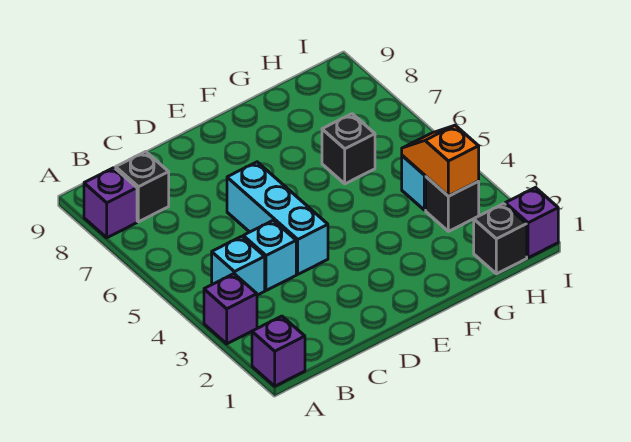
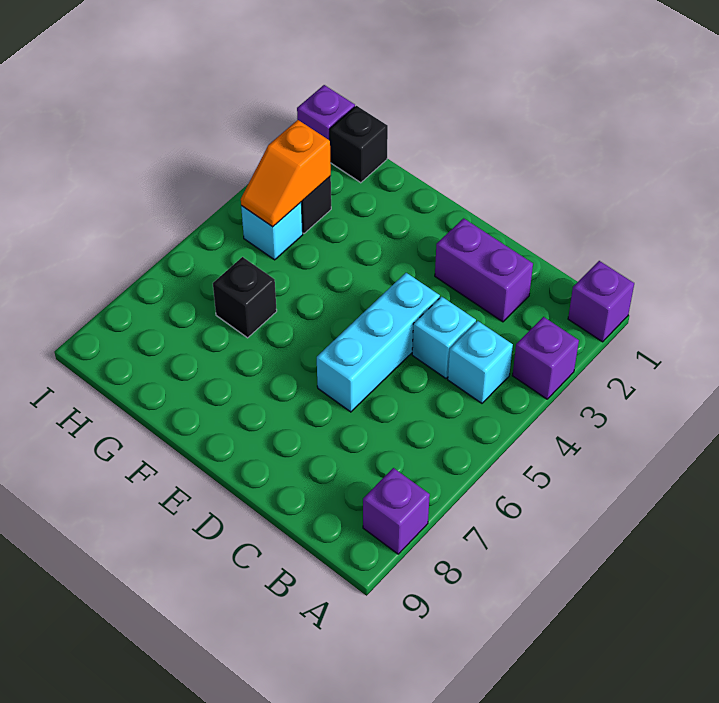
black 1x1 brick [116,152,169,222] -> none
none -> purple 1x2 brick [435,218,533,322]

